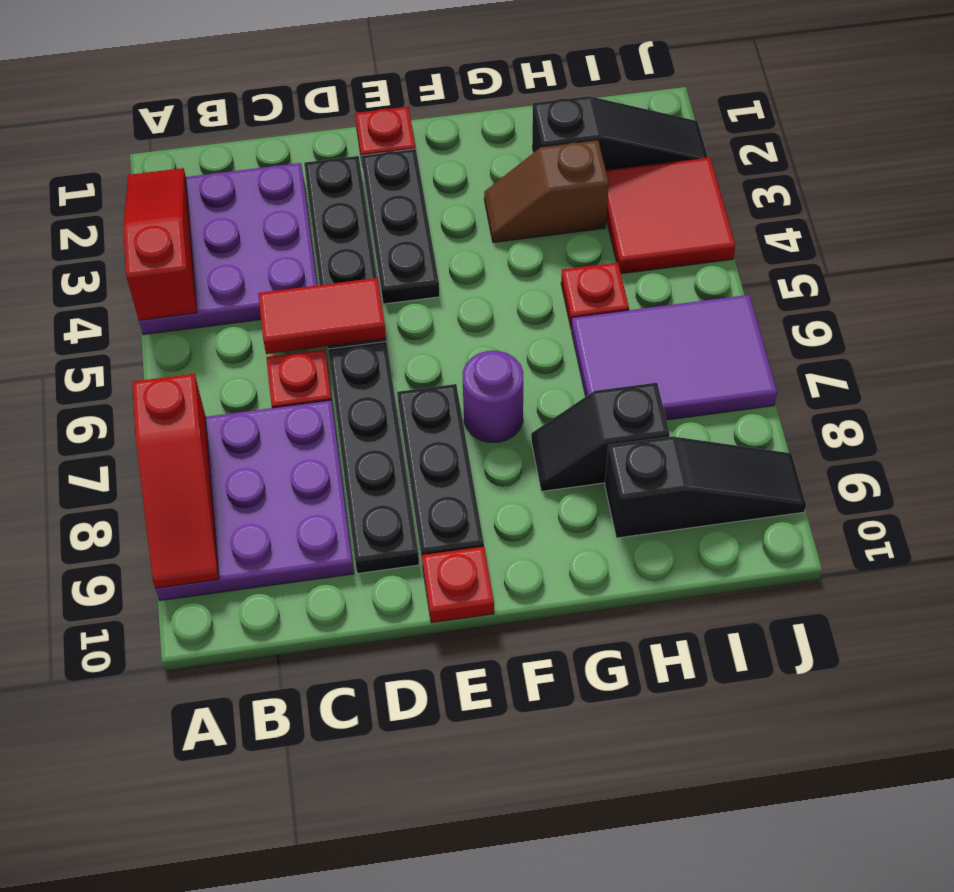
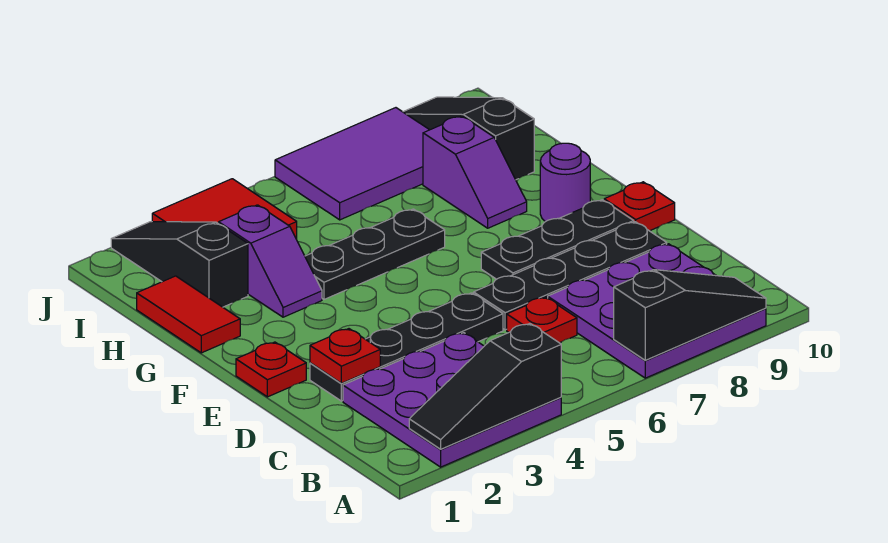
red 1x3 slope [123,168,197,320] -> black 1x3 slope [409,324,561,449]
red 1x3 slope [132,374,219,588] -> black 1x3 slope [614,270,766,360]
red 1x2 tile [258,278,386,354] -> red 1x2 tile moved to [137,276,240,353]
black 1x3 plate [362,149,440,304] -> black 1x3 plate moved to [305,209,445,299]
purple 1x1 round brick [463,351,523,442] -> purple 1x1 round brick moved to [540,143,590,222]
brown 1x2 slope [484,140,609,243] -> purple 1x2 slope [219,205,322,317]
black 1x2 slope [531,383,670,491] -> purple 1x2 slope [423,116,527,228]
red 1x1 plate [561,262,629,329] -> red 1x1 plate moved to [310,329,380,383]
purple 2x3 tile [572,295,777,420] -> purple 2x3 tile turned to [275,108,429,220]

